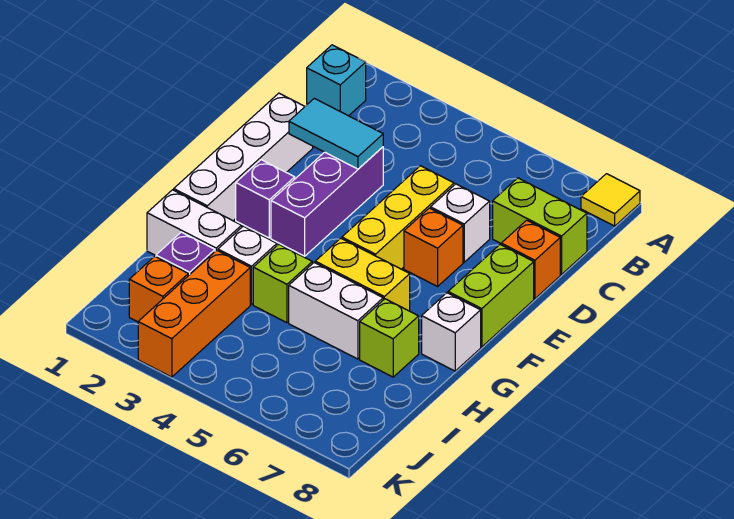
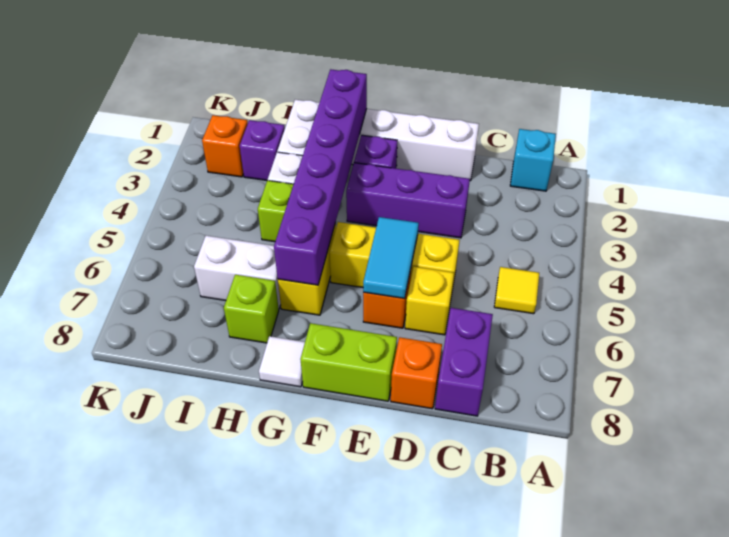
yellow 1x1 tile [581,174,640,226] -> yellow 1x1 tile moved to [494,267,539,314]
lime 1x2 brick [493,178,587,274] -> purple 1x2 brick [435,308,493,416]
cyan 1x2 tile [289,98,383,169] -> cyan 1x2 tile moved to [363,217,419,299]
white 1x1 brick [431,184,490,262] -> yellow 1x1 brick [405,267,454,335]
none -> purple 1x6 brick [274,69,367,285]
white 1x1 brick [422,293,481,371] -> white 1x1 tile [259,336,305,387]
white 1x2 brick [289,263,383,359] -> white 1x2 brick turned to [194,236,281,308]
orange 1x3 brick [138,250,250,377] -> none

